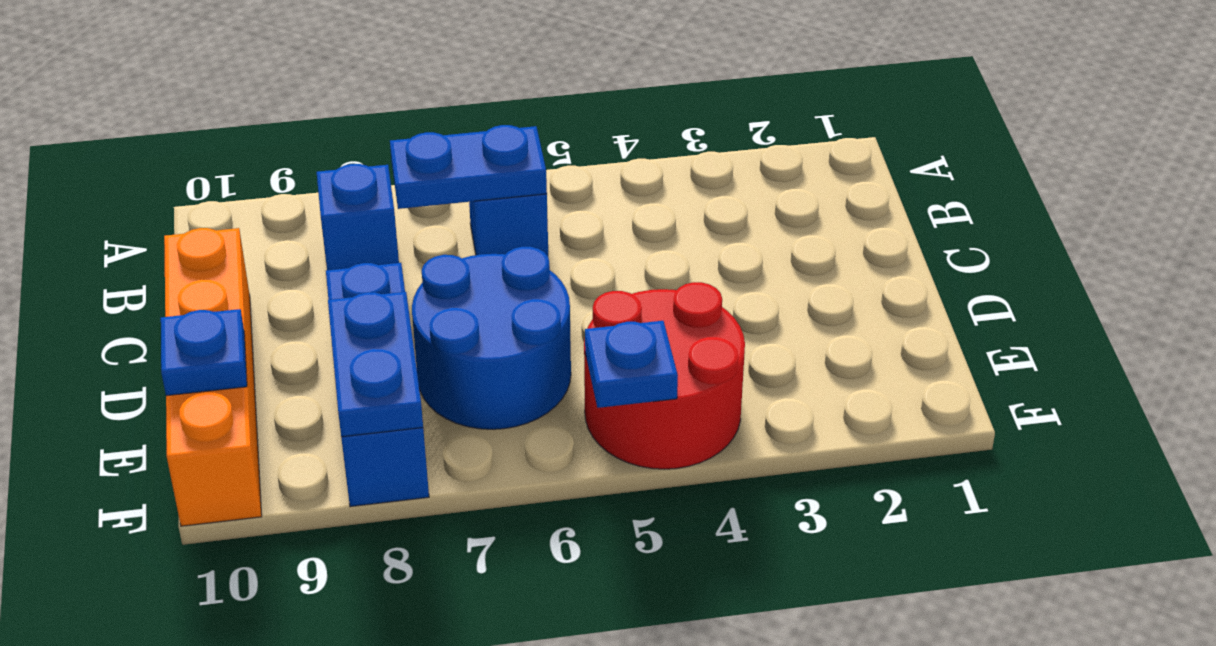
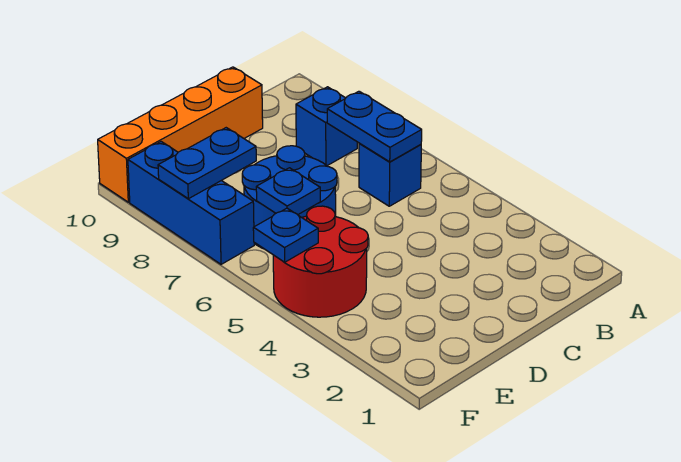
blue 1x3 brick [326,263,429,507] -> blue 1x3 brick turned to [128,142,254,264]
blue 1x1 plate [161,309,247,396] -> blue 1x1 plate moved to [256,168,320,215]

